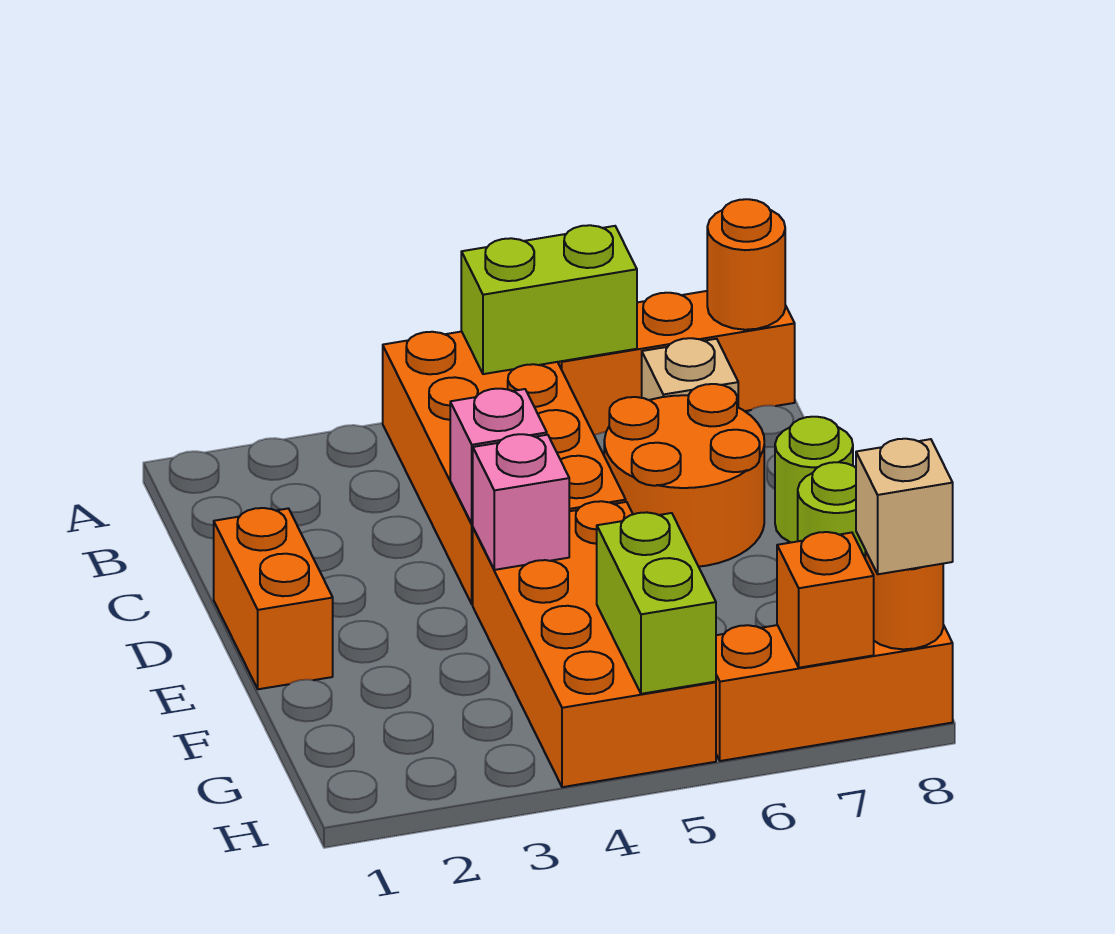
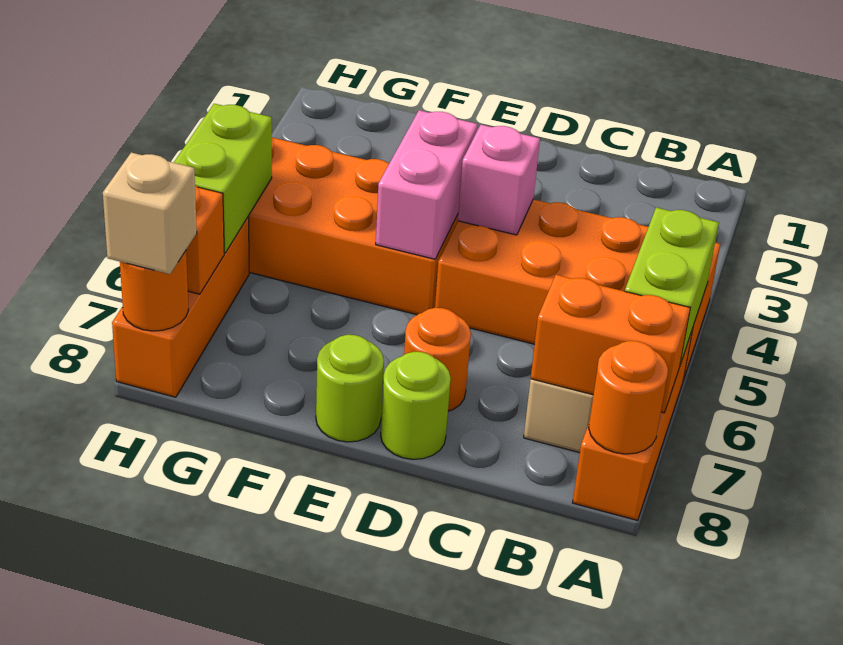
orange 2x2 round brick [604,384,764,567] -> orange 1x1 round brick [404,308,471,411]
orange 1x2 brick [214,508,333,689] -> orange 1x2 brick moved to [531,275,690,413]
pink 1x1 brick [473,434,569,570] -> pink 1x2 brick [376,110,477,259]
lime 1x2 brick [597,512,716,694] -> lime 1x2 brick turned to [174,104,272,253]

